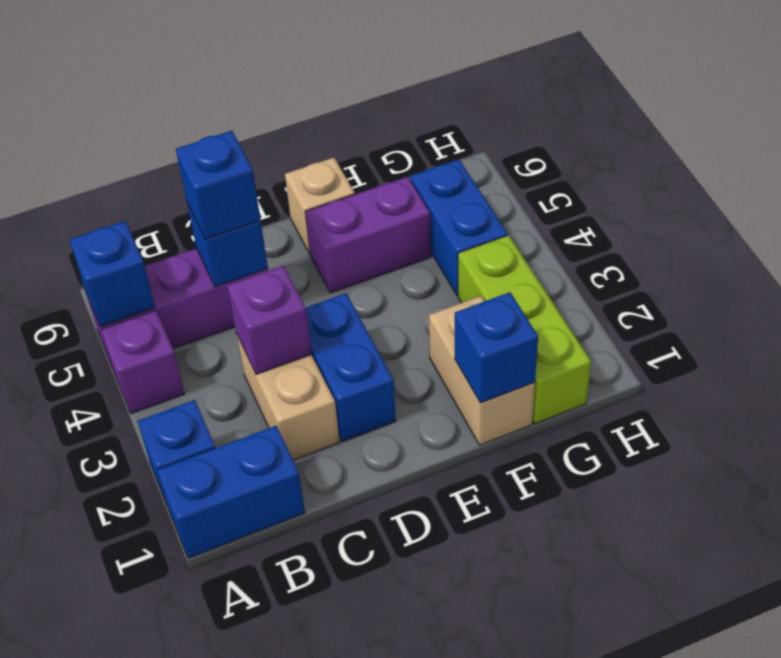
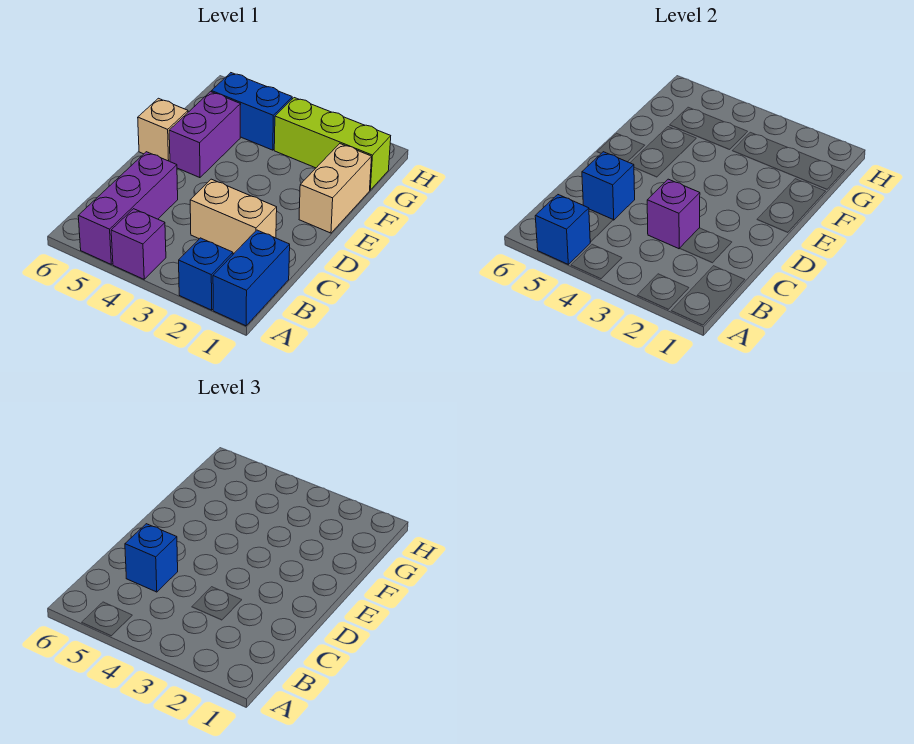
blue 1x2 brick [306,293,396,442] -> none
tan 1x2 brick [429,296,535,445] -> tan 1x2 brick turned to [299,144,372,233]
blue 1x1 brick [455,292,538,403] -> none

